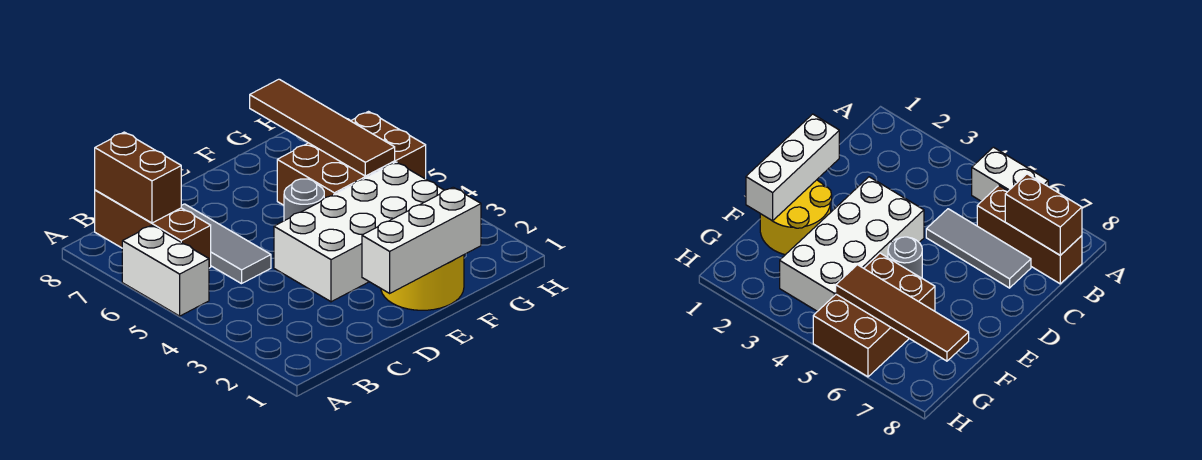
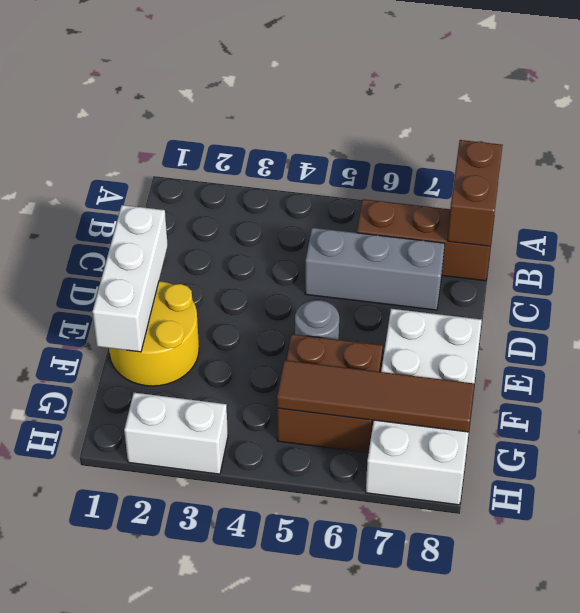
white 1x2 brick [122,225,209,316] -> white 1x2 brick moved to [124,393,228,474]
brown 1x2 brick [95,132,181,223] -> brown 1x2 brick turned to [447,140,503,246]
grey 1x3 tile [181,204,271,284] -> grey 1x3 brick [305,228,445,310]
white 2x4 brick [274,162,444,302] -> white 2x4 brick moved to [366,309,482,505]
brown 2x3 brick [277,112,426,205] -> brown 2x2 brick [277,334,383,453]

